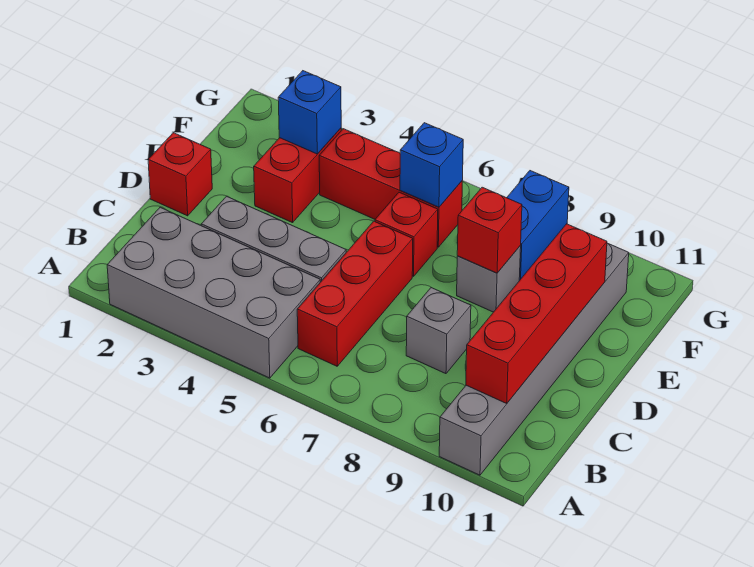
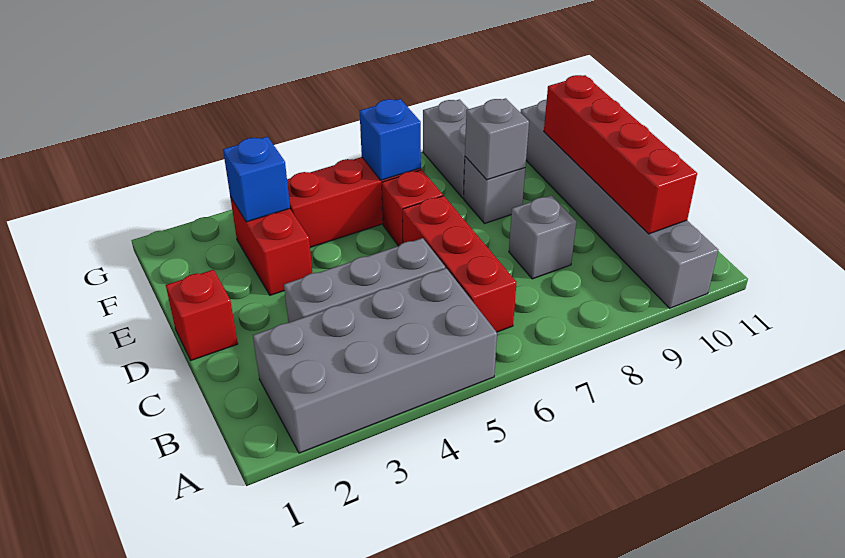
red 1x1 brick [457,187,522,273] -> grey 1x1 brick [465,98,529,180]
blue 1x2 brick [507,171,569,281] -> grey 1x2 brick [423,100,468,198]

